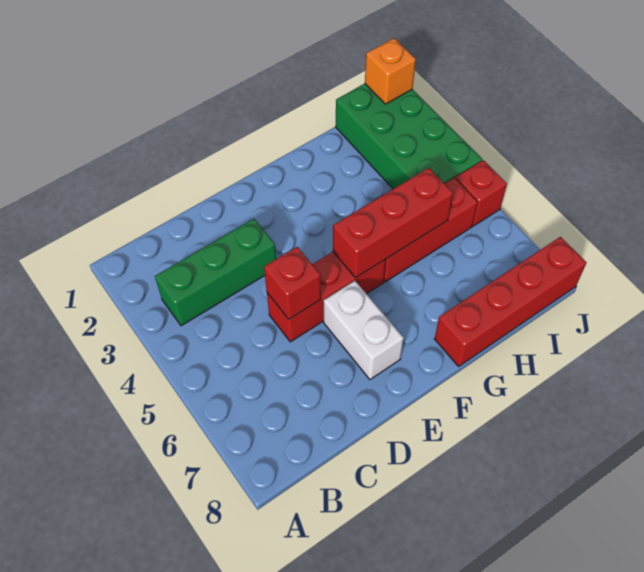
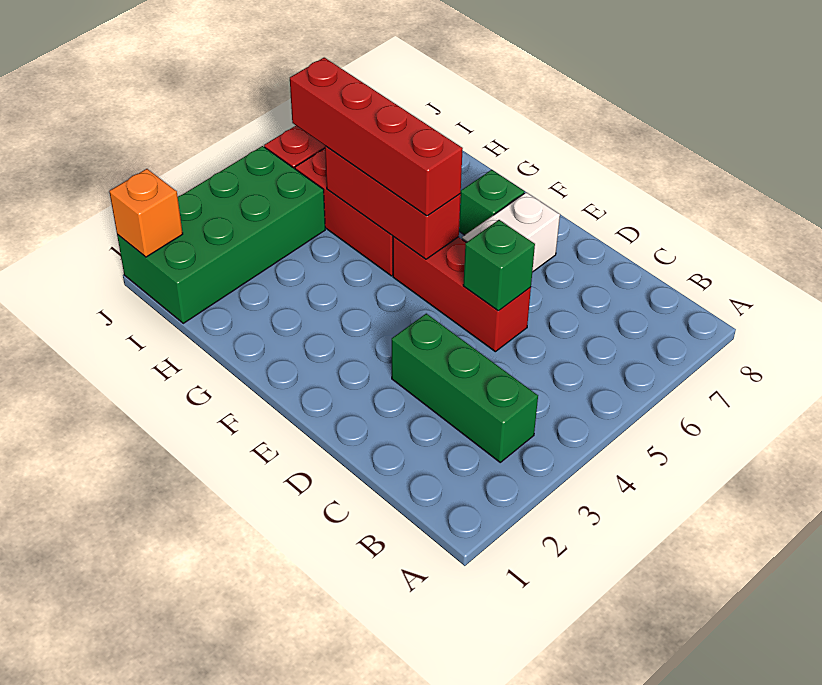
red 1x1 brick [264,247,321,319] -> green 1x1 brick [463,220,535,311]
none -> green 1x1 brick [459,170,525,235]
red 1x4 brick [435,237,587,366] -> red 1x4 brick moved to [290,58,463,216]

